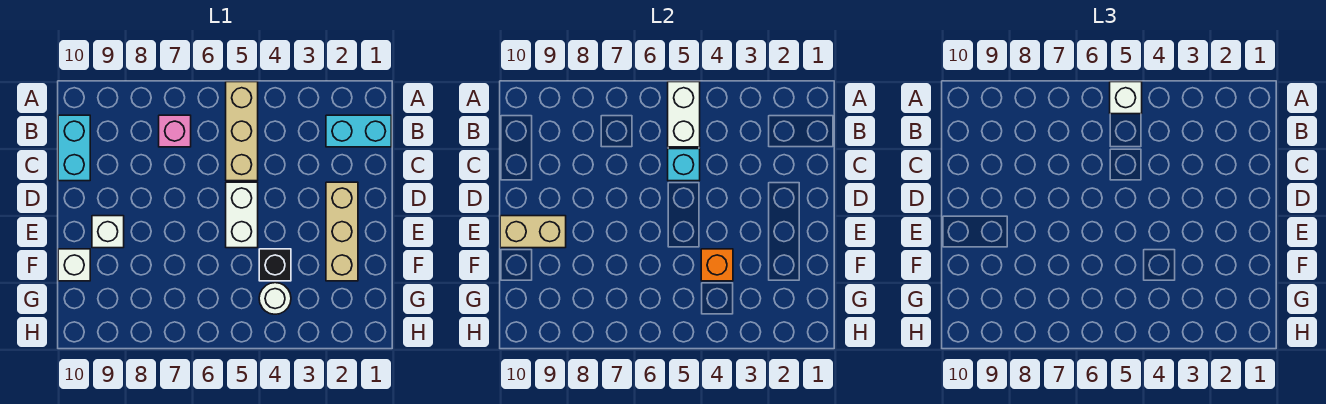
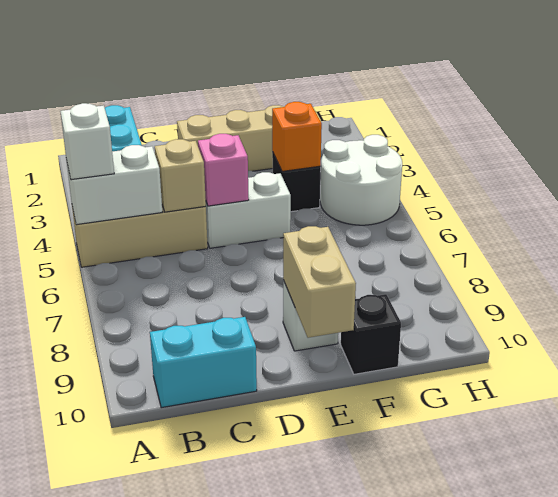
pink 1x1 brick [159,115,191,147] -> pink 1x1 brick moved to [198,134,249,206]
cyan 1x1 brick [668,149,700,181] -> tan 1x1 brick [155,139,206,212]
white 1x1 brick [58,249,90,281] -> black 1x1 brick [341,294,401,374]
white 1x1 round brick [259,283,291,314] -> white 2x2 round brick [320,135,402,225]

